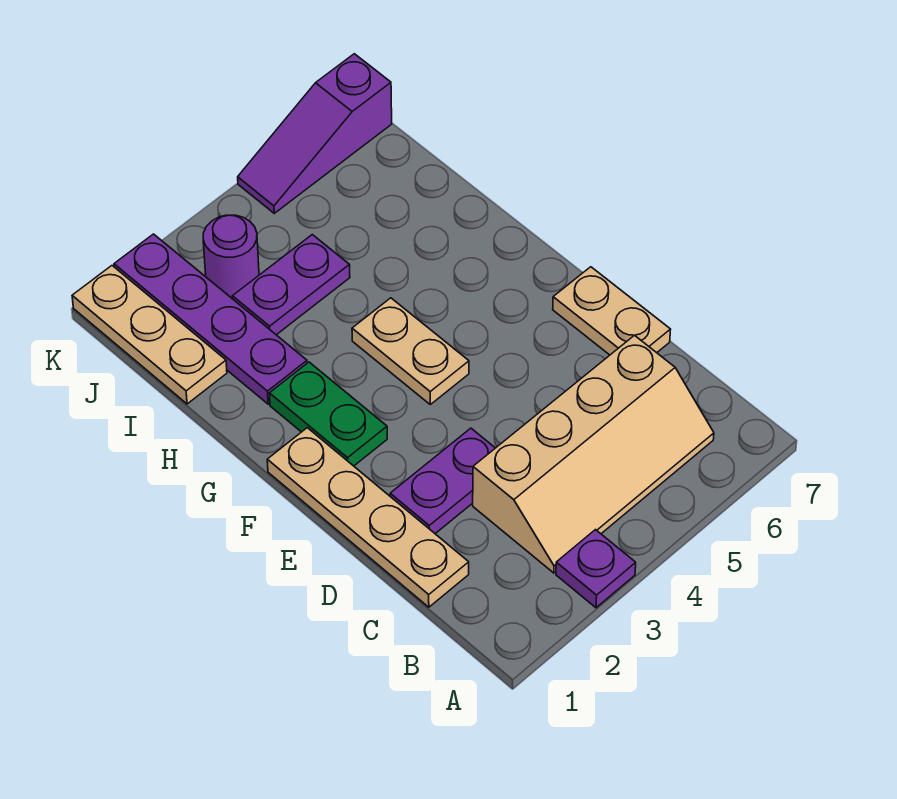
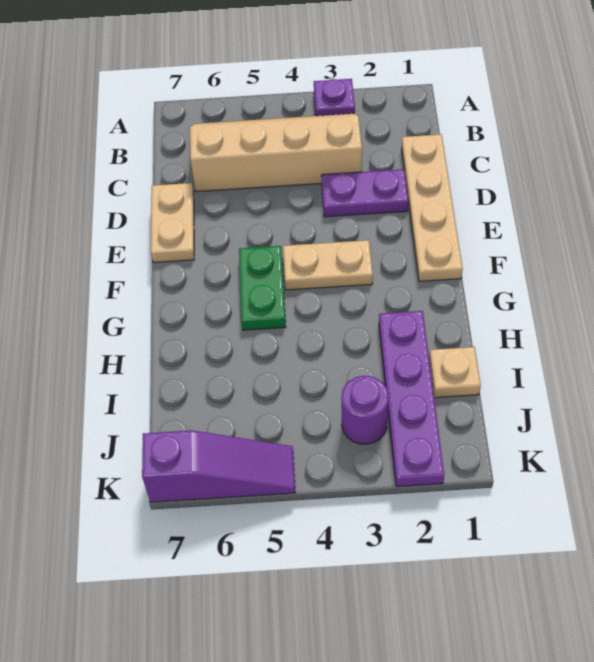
green 1x2 plate [269,362,387,466] -> green 1x2 plate moved to [239,246,286,330]
tan 1x2 plate [352,298,469,404] -> tan 1x2 plate turned to [283,240,373,290]
tan 1x3 plate [72,266,227,404] -> tan 1x1 plate [429,347,481,398]
purple 1x2 plate [233,235,350,335] -> none

